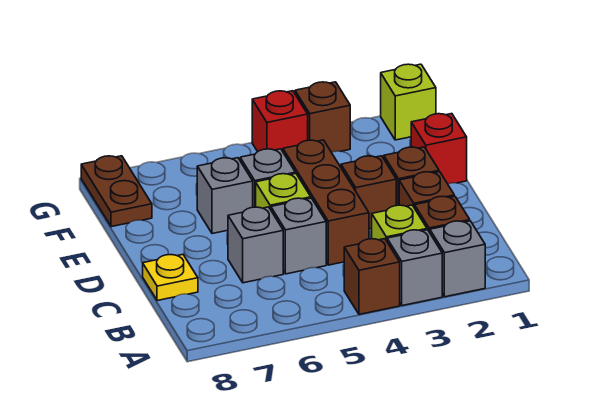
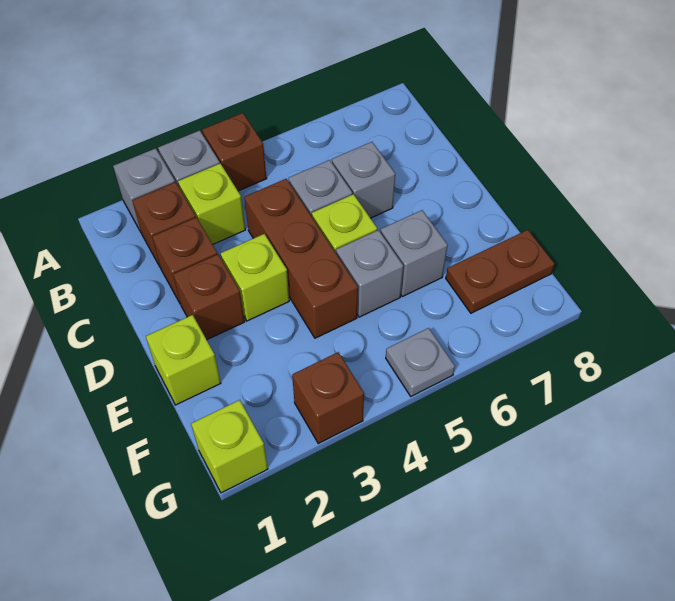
yellow 1x1 plate [143,254,198,301] -> none
brown 1x1 brick [341,156,396,229] -> lime 1x1 brick [221,234,289,321]
red 1x1 brick [411,114,467,184] -> lime 1x1 brick [146,315,221,405]
brown 1x2 plate [81,156,152,227] -> brown 1x2 plate turned to [446,230,554,313]
red 1x1 brick [252,91,308,152] -> none
none -> grey 1x1 plate [386,328,455,396]

